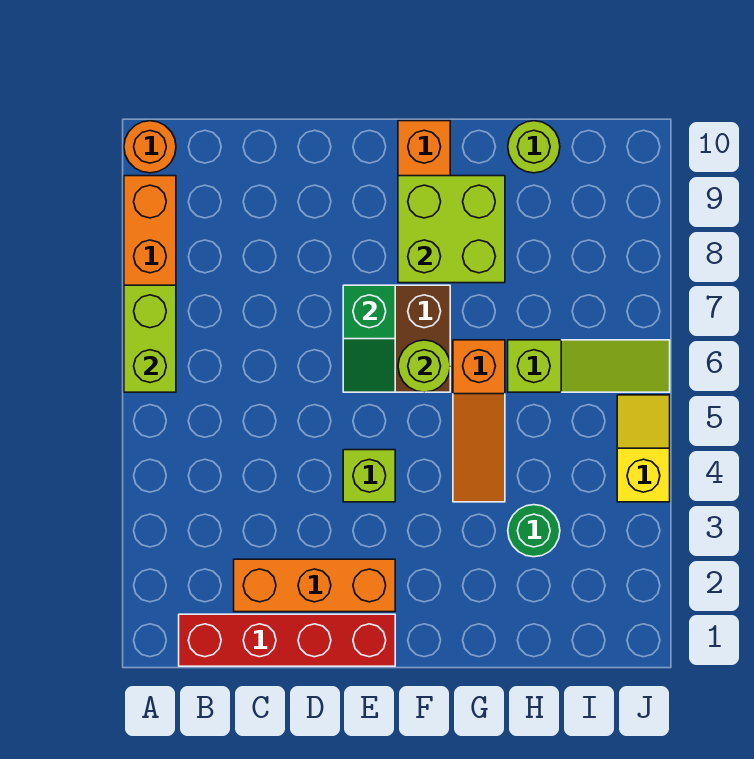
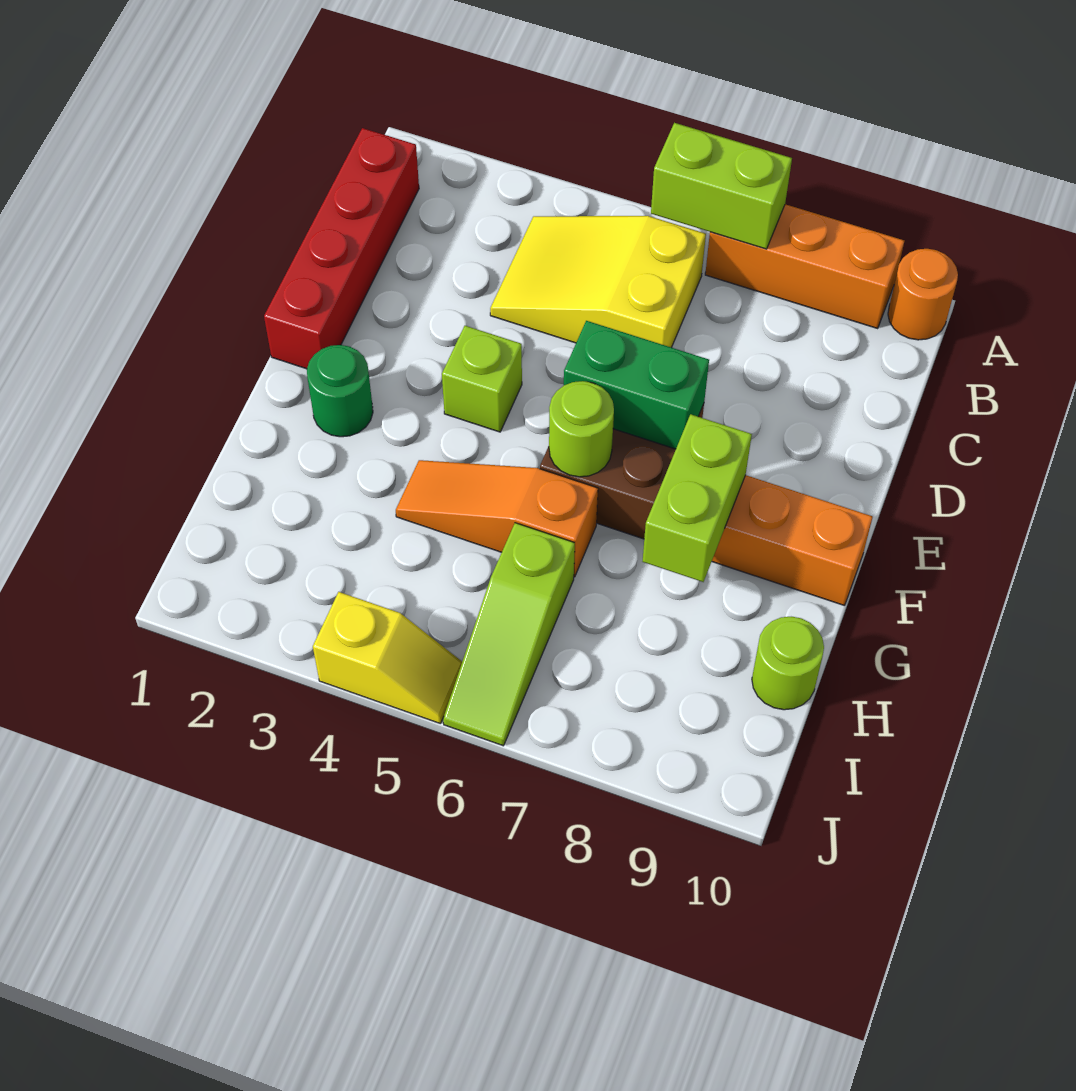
none -> yellow 2x3 slope [490,216,706,347]
orange 1x3 brick [234,559,395,612] -> none
green 1x2 slope [343,285,395,392] -> green 1x2 brick [564,321,709,449]
lime 2x2 brick [398,176,505,283] -> lime 1x2 brick [642,414,752,582]
green 1x1 round brick [508,505,560,557] -> green 1x1 round brick moved to [307,345,373,437]

